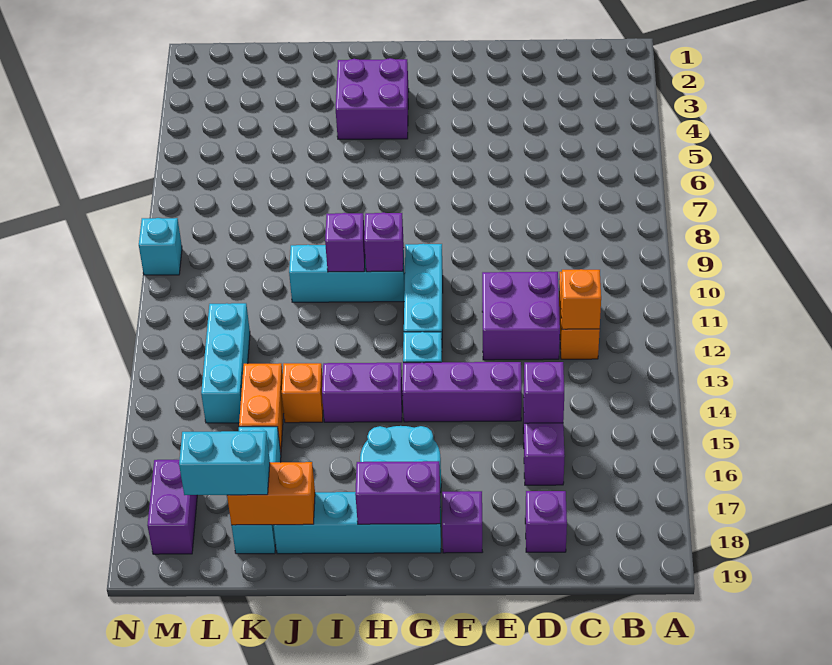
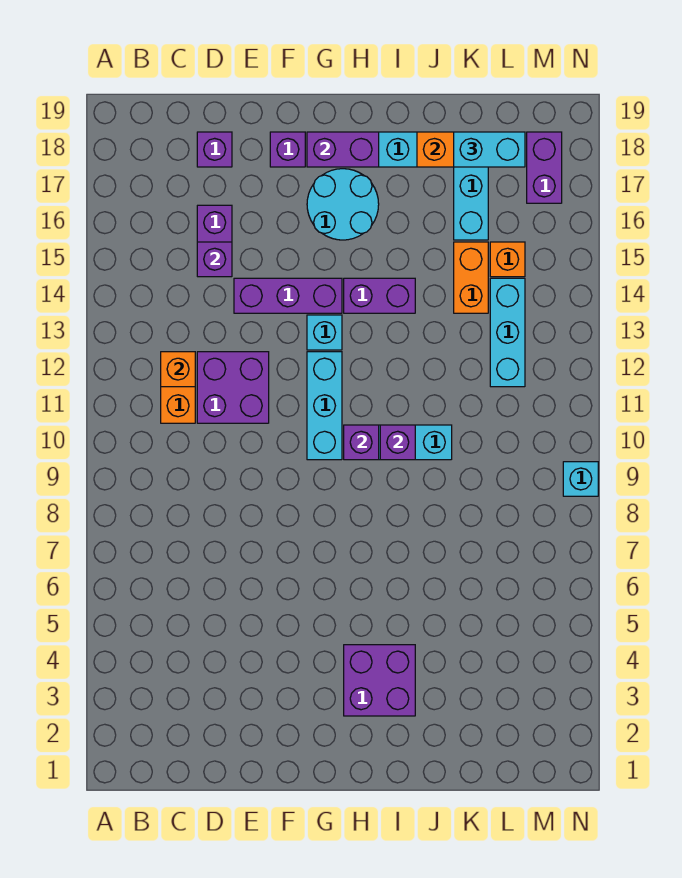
orange 1x1 brick [282,363,323,423] -> orange 1x1 brick moved to [490,242,525,277]

